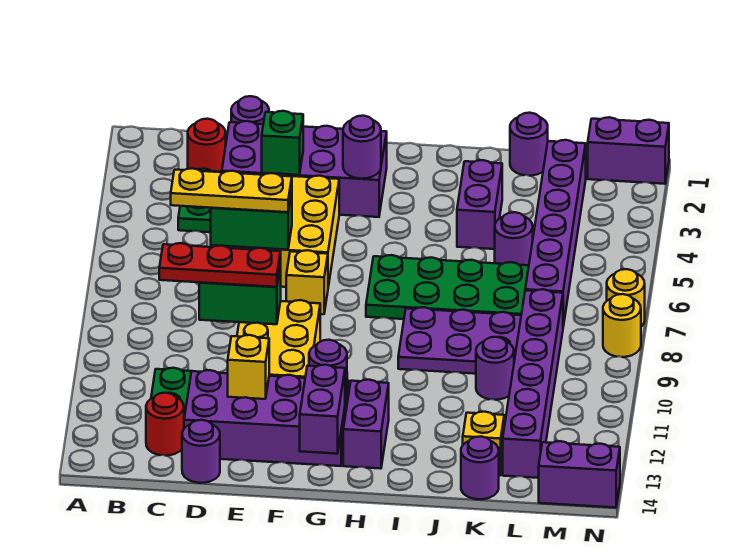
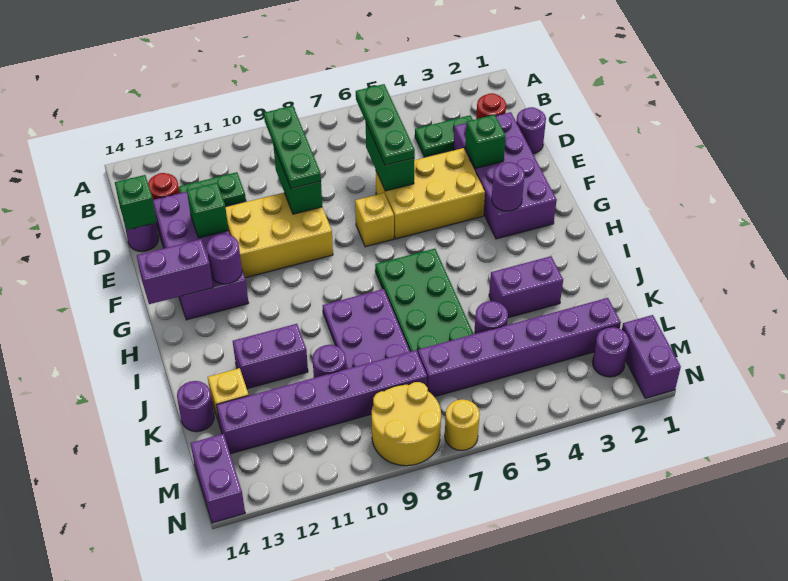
yellow 1x3 plate [171,168,292,212] -> green 1x3 plate [356,84,415,165]
red 1x3 plate [159,243,281,287] -> green 1x3 plate [264,106,321,189]
none -> green 1x1 brick [115,175,157,230]
yellow 1x1 brick [228,335,269,399] -> green 1x1 brick [187,183,228,238]
purple 1x2 brick [343,380,389,469] -> purple 1x2 brick moved to [233,324,308,389]
purple 1x1 round brick [510,113,548,176] -> purple 1x1 round brick moved to [593,327,629,377]
yellow 1x1 round brick [603,294,641,357] -> yellow 2x2 round brick [371,382,441,466]

